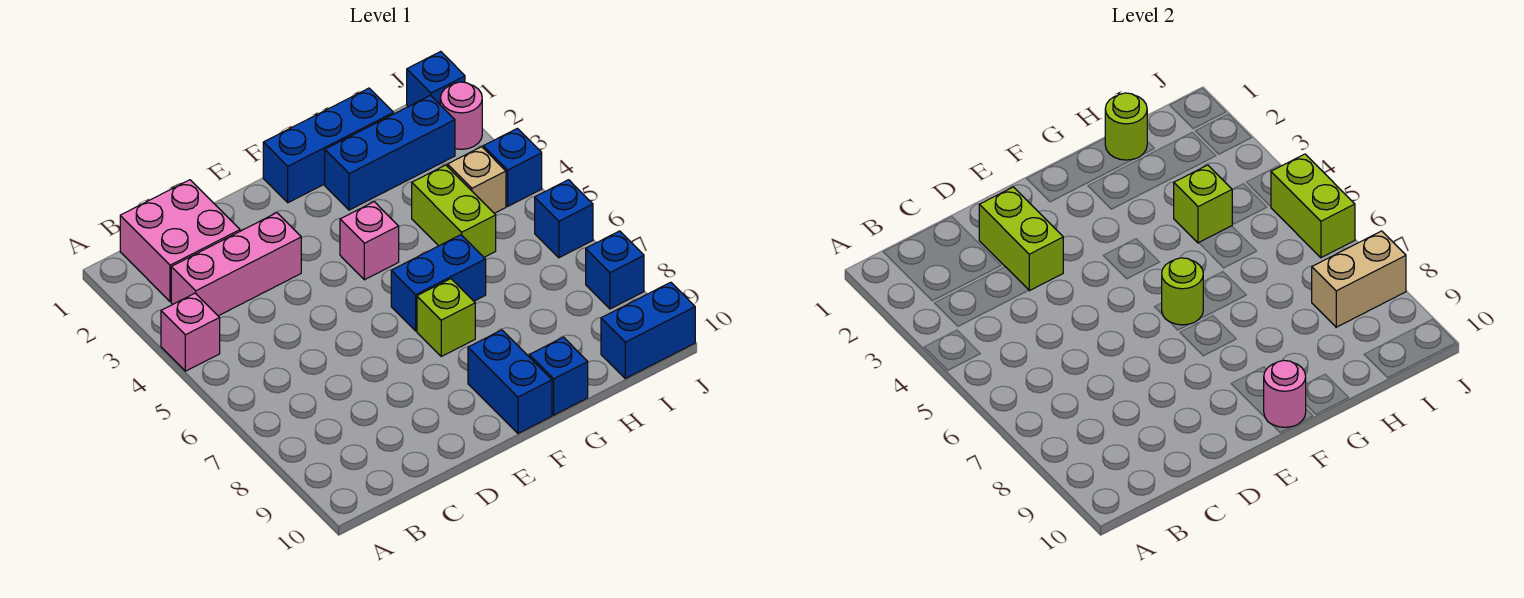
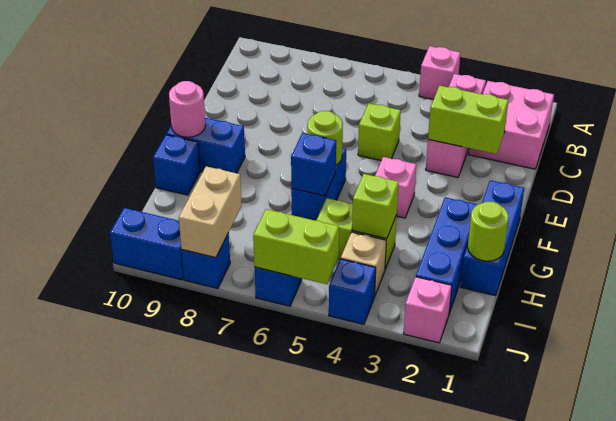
lime 1x1 brick [417,279,475,356] -> lime 1x1 brick moved to [358,103,401,160]
blue 1x2 brick [601,282,695,379] -> blue 1x2 brick turned to [110,208,184,280]
blue 1x1 brick [407,51,465,107] -> blue 1x1 brick moved to [291,133,336,196]
pink 1x1 round brick [440,82,482,149] -> pink 1x1 brick [403,277,452,343]

